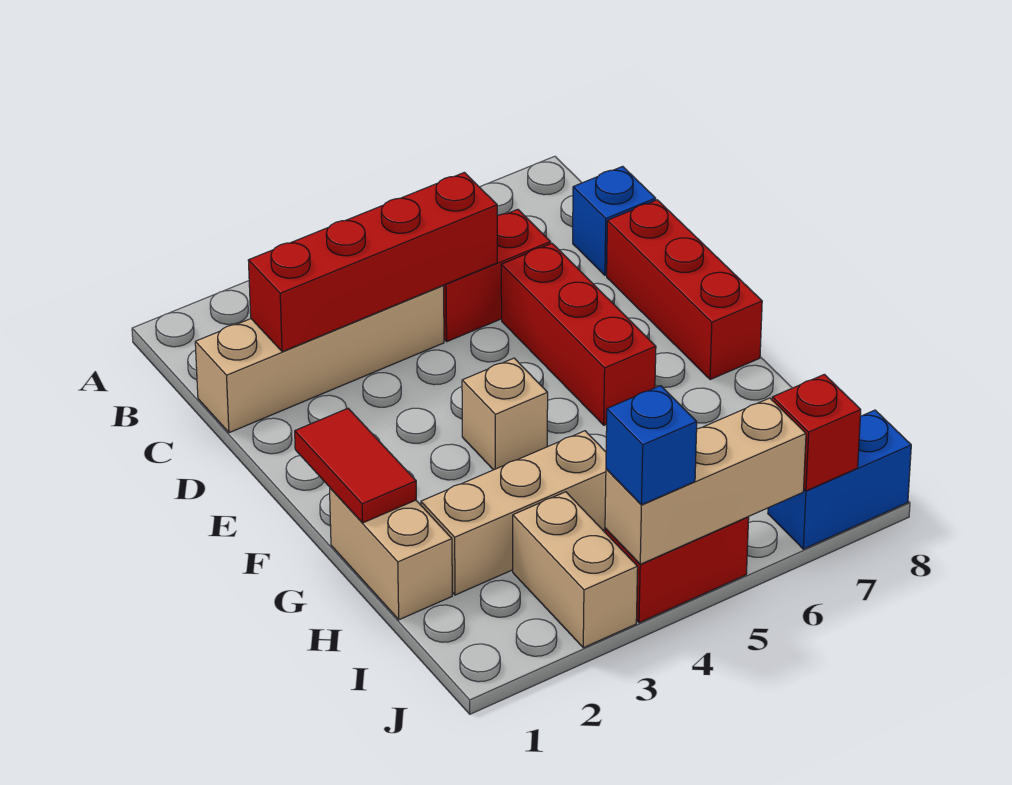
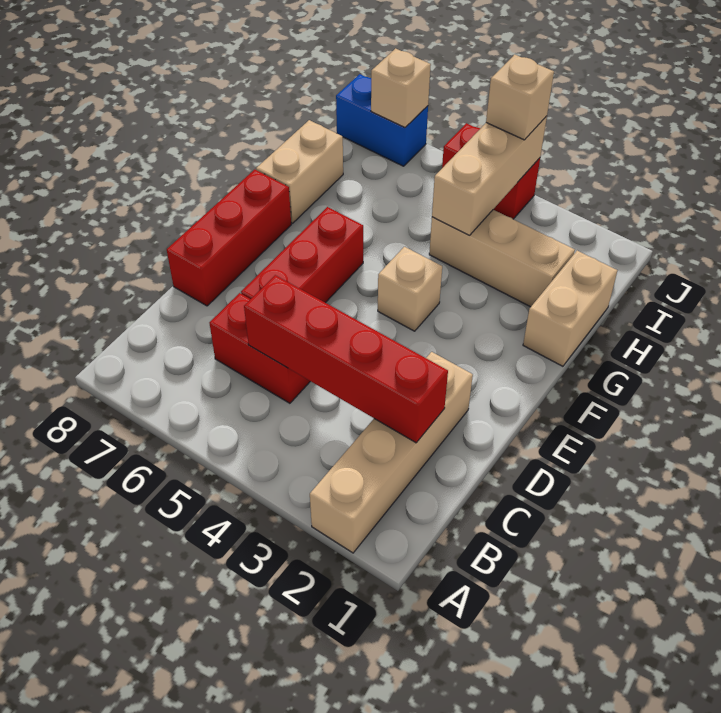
tan 1x4 brick [195,286,444,433] -> tan 1x4 brick turned to [310,352,473,553]
blue 1x1 brick [573,166,656,275] -> none
red 1x2 tile [295,408,416,523] -> none
tan 1x2 brick [513,492,638,648] -> tan 1x2 brick moved to [256,120,343,223]
tan 1x3 brick [605,398,806,564] -> tan 1x3 brick turned to [432,116,547,235]
blue 1x1 brick [606,386,697,505] -> tan 1x1 brick [486,54,554,140]
red 1x1 brick [772,374,861,491] -> tan 1x1 brick [371,48,431,128]

